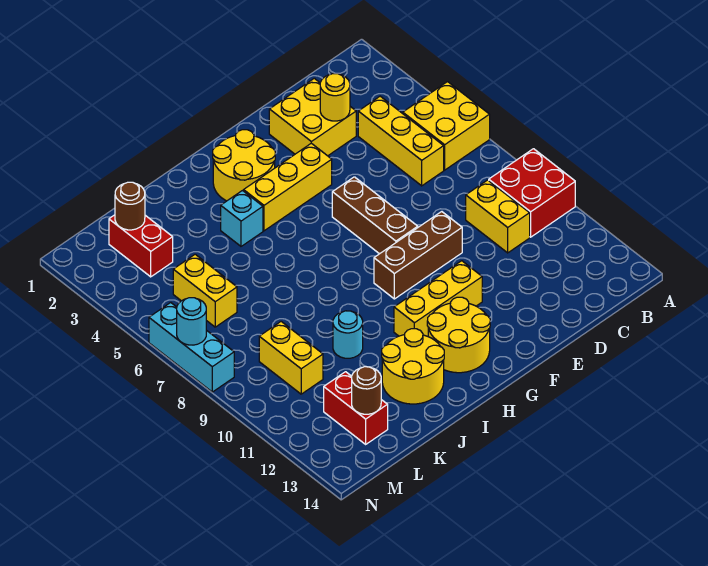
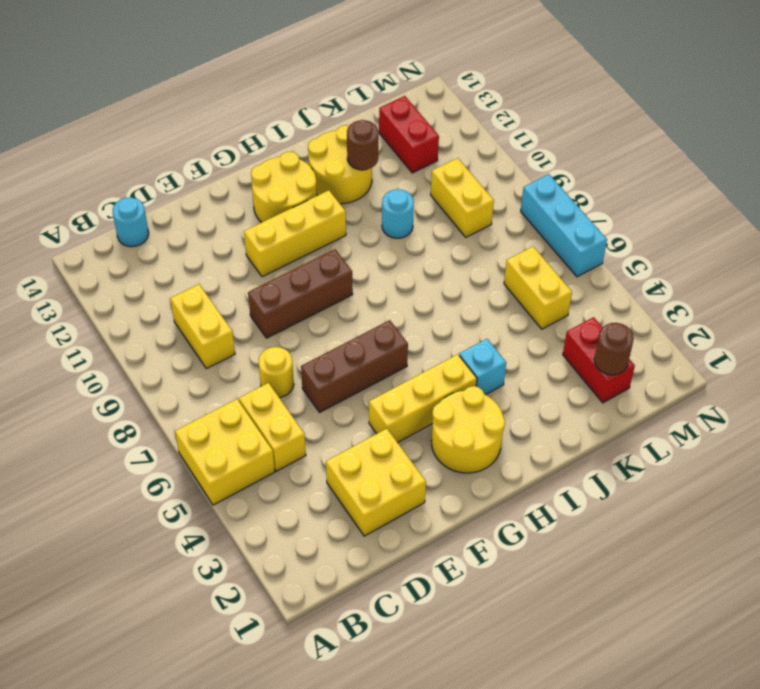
red 2x2 brick [489,149,575,237] -> none
yellow 1x3 brick [358,96,444,186] -> yellow 1x2 brick [239,383,306,471]
yellow 1x1 round brick [320,74,350,121] -> yellow 1x1 round brick moved to [259,347,294,398]
brown 1x3 brick [332,177,418,254] -> brown 1x3 brick turned to [301,320,408,412]
brown 1x1 round brick [352,367,381,414] -> brown 1x1 round brick moved to [347,120,379,170]
cyan 1x1 round brick [177,298,206,345] -> cyan 1x1 round brick moved to [113,197,149,247]

